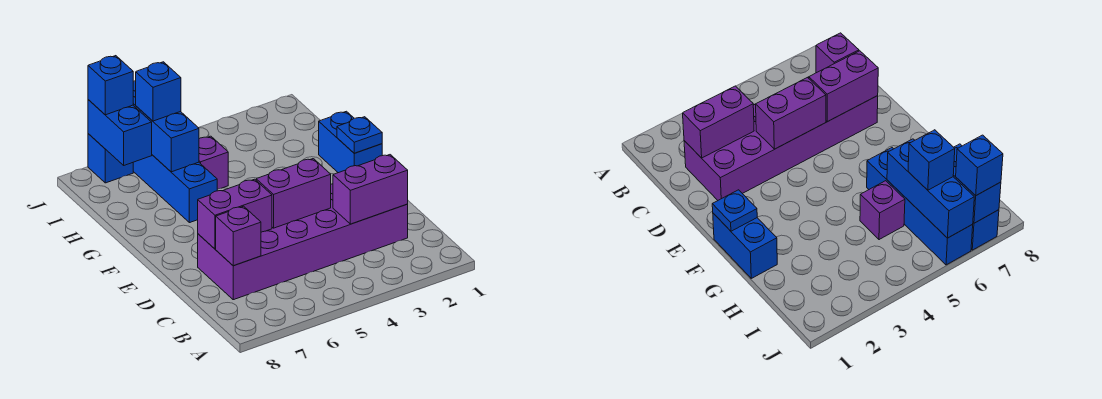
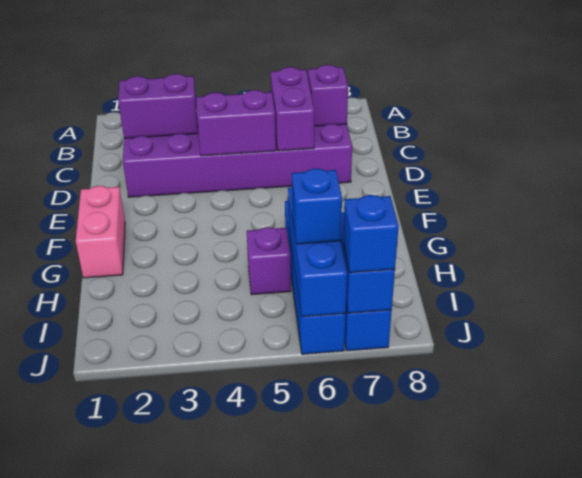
purple 1x2 brick [198,179,272,249] -> purple 1x2 brick turned to [271,67,314,151]
blue 1x2 brick [319,111,382,173] -> pink 1x2 brick [76,186,125,278]
blue 1x1 plate [337,117,382,153] -> none

